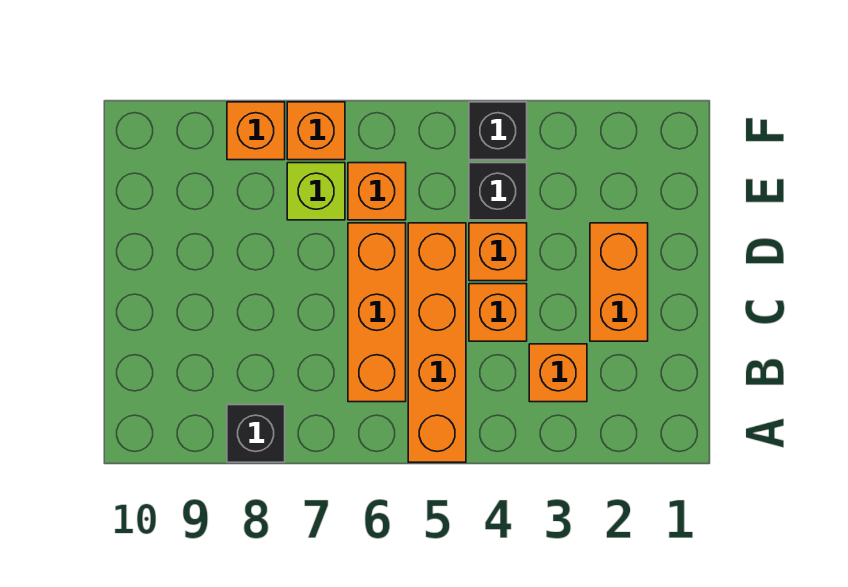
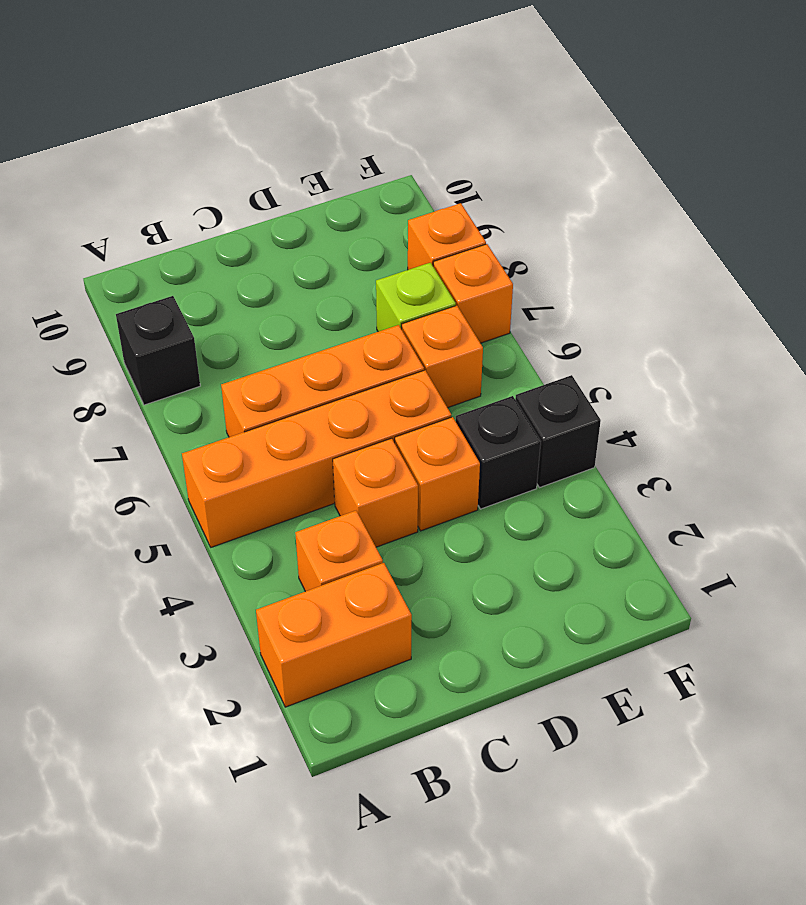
orange 1x2 brick [590,223,648,341] -> orange 1x2 brick moved to [256,563,412,707]

